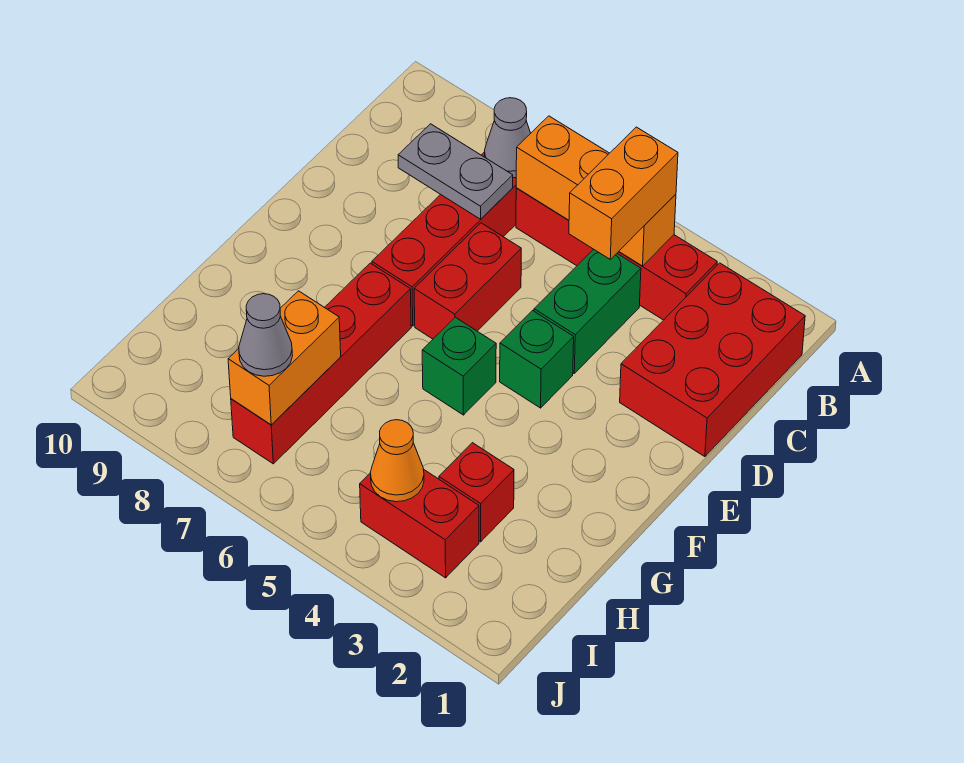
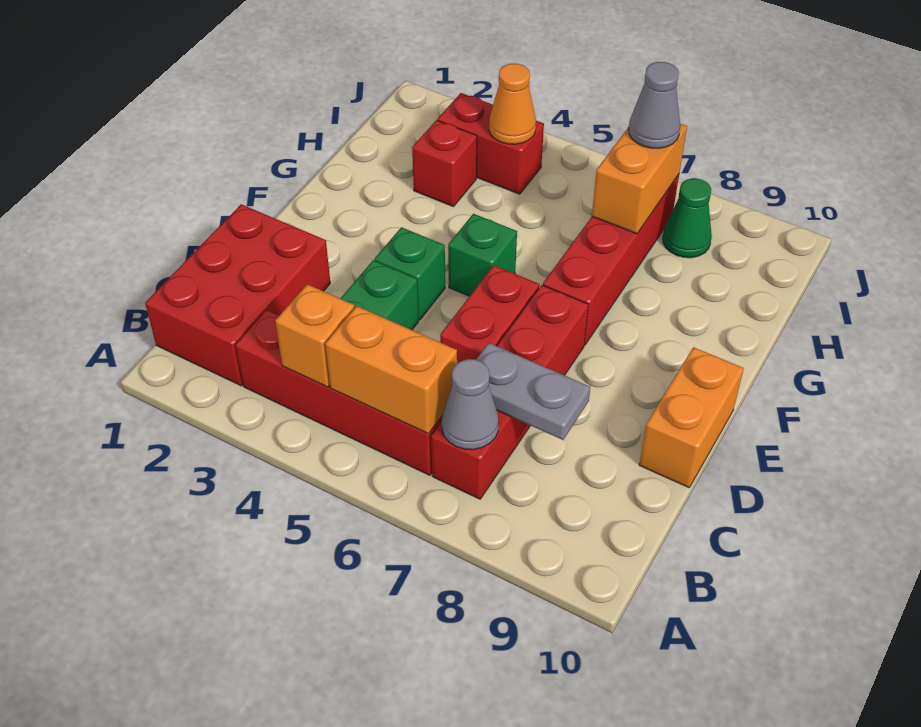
orange 1x2 brick [569,127,678,259] -> orange 1x2 brick moved to [639,347,744,488]
none -> green 1x1 cone [663,178,712,258]

